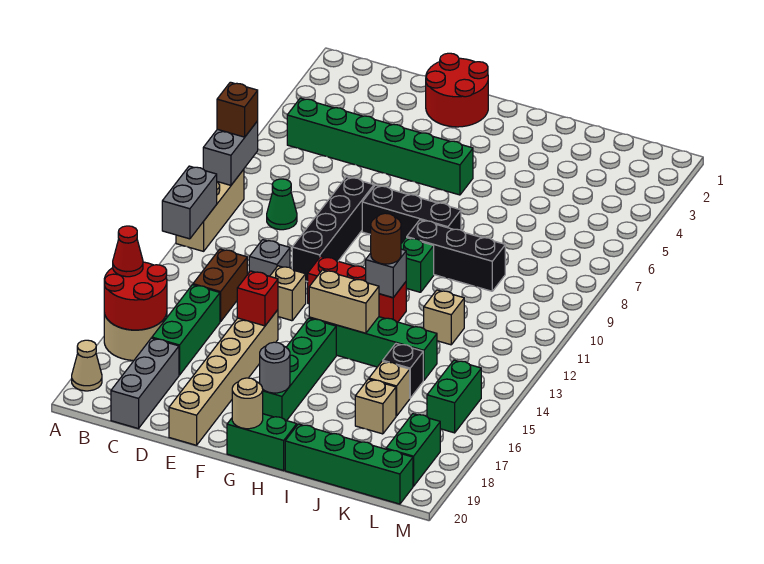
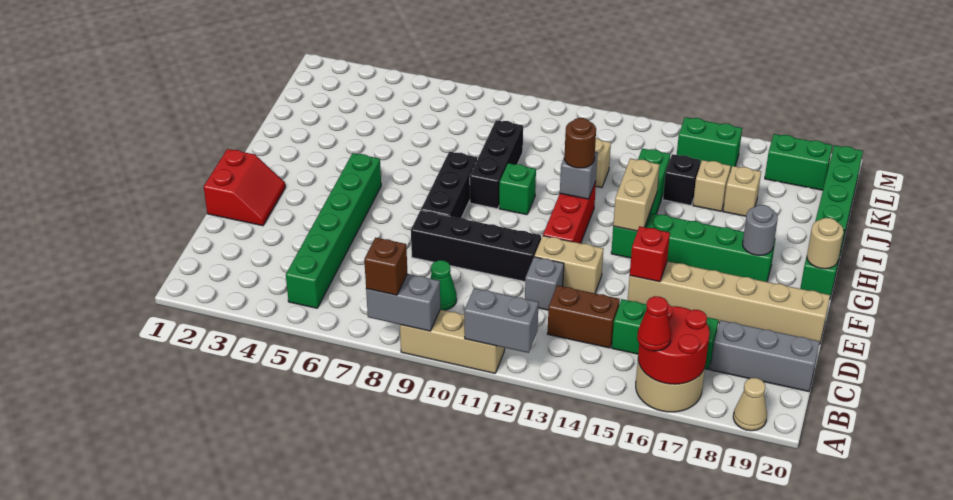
red 2x2 round brick [426,53,488,127] -> red 2x2 slope [204,149,285,226]
tan 1x1 brick [270,266,306,321] -> tan 1x2 brick [534,236,604,293]

